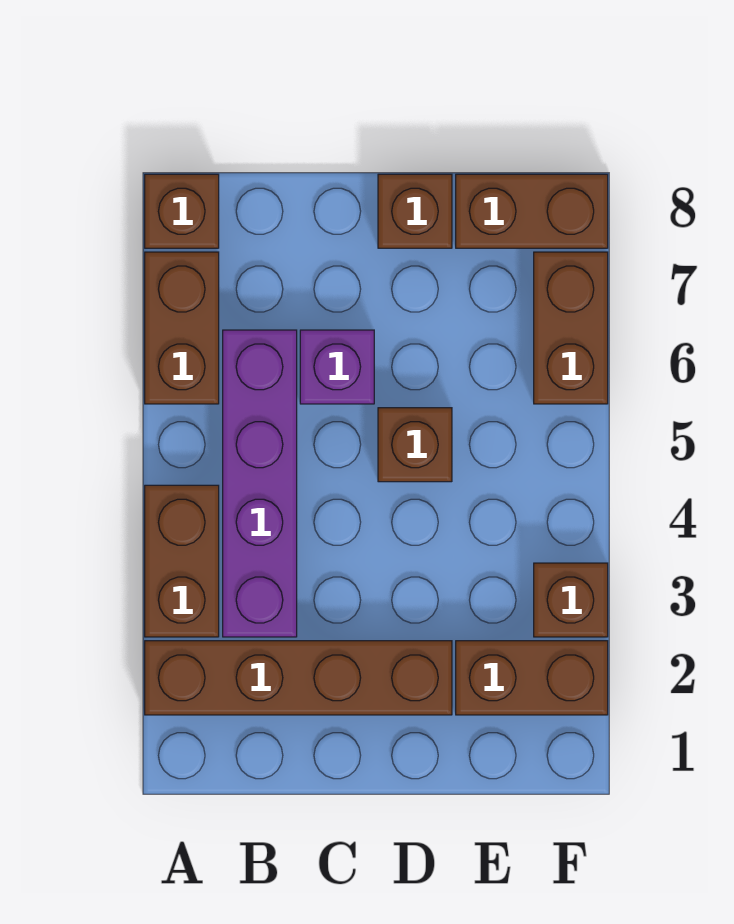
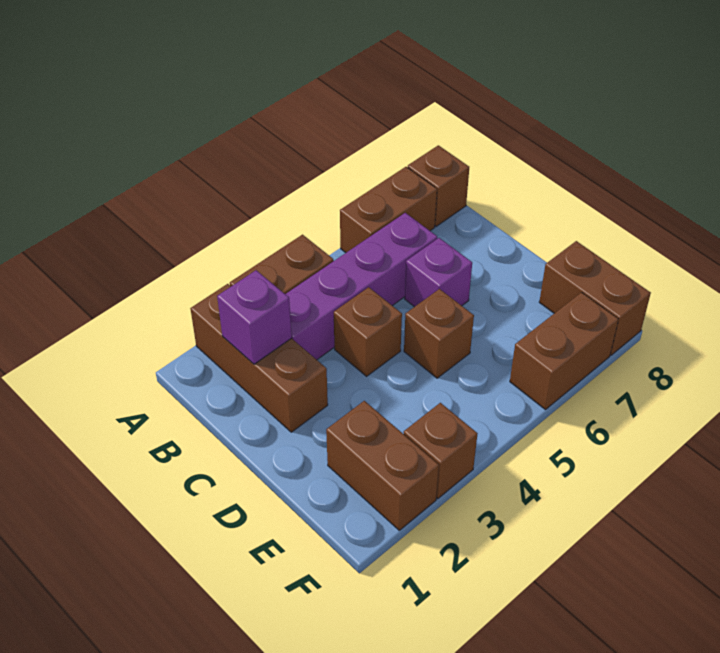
brown 1x4 brick [145,641,452,715] -> brown 1x3 brick [190,284,328,432]
none -> purple 1x1 brick [217,270,292,364]
brown 1x1 brick [378,174,452,248] -> brown 1x1 brick moved to [334,287,402,376]

